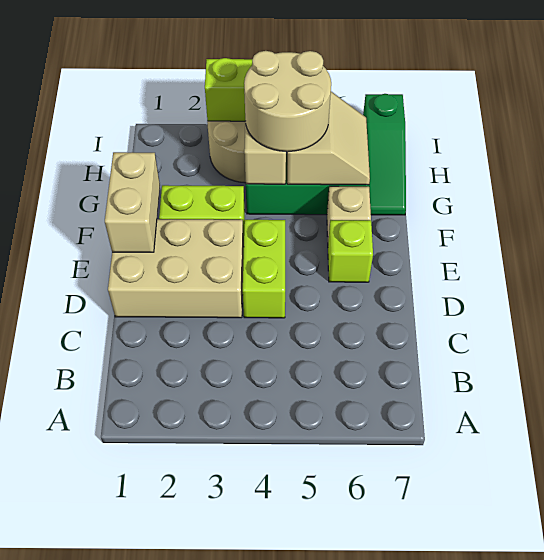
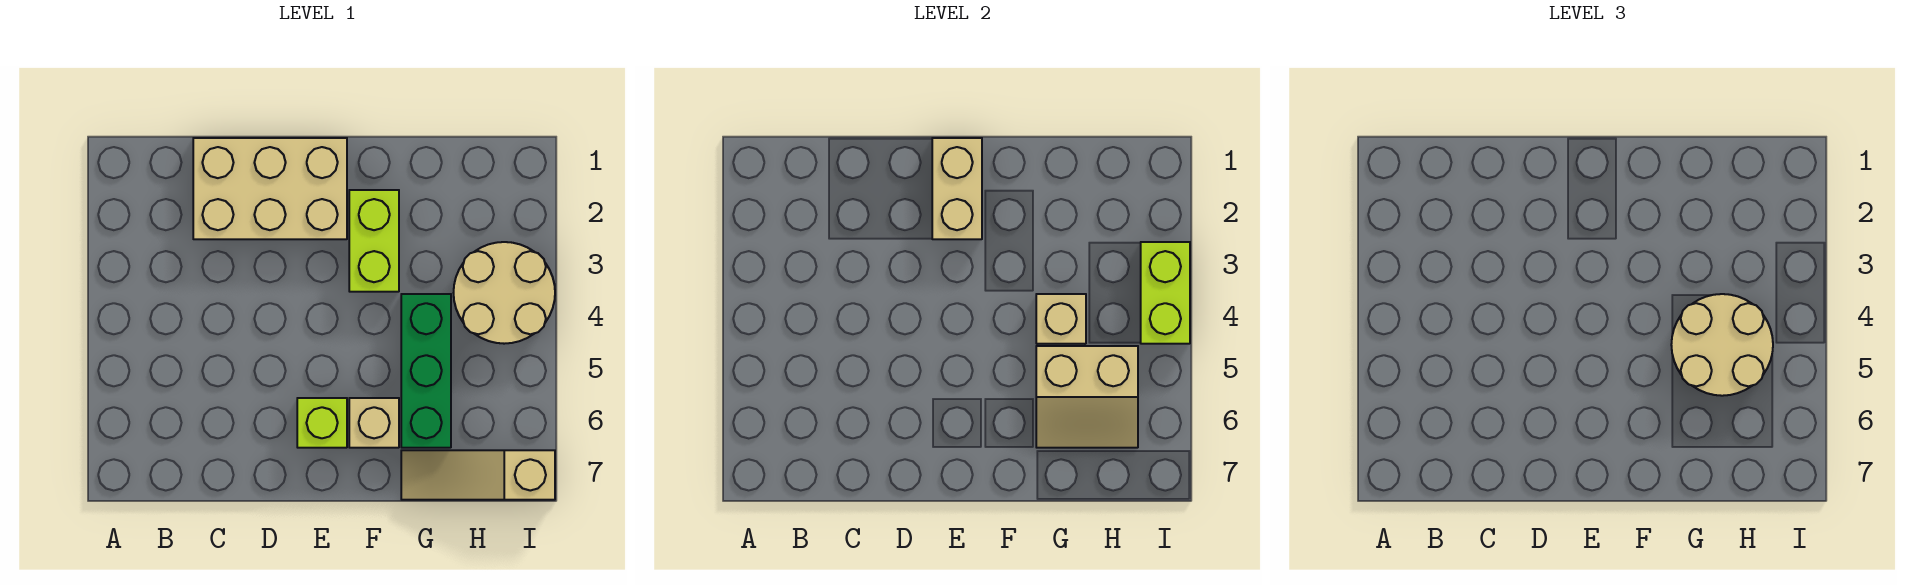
tan 2x3 brick [108,219,244,318] -> tan 2x3 brick turned to [193,138,347,239]
lime 1x2 brick [243,220,285,318] -> none
tan 1x2 brick [105,152,160,252] -> tan 1x2 brick turned to [932,138,982,239]
green 1x3 slope [363,94,406,215] -> tan 1x3 slope [401,450,555,500]

